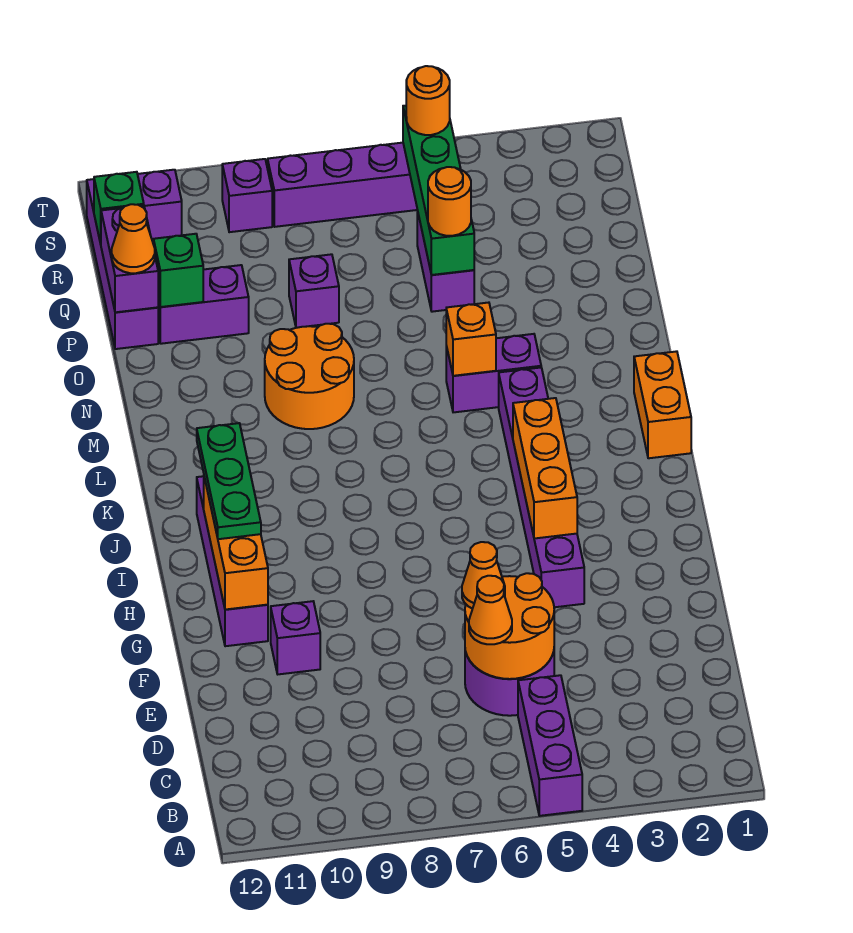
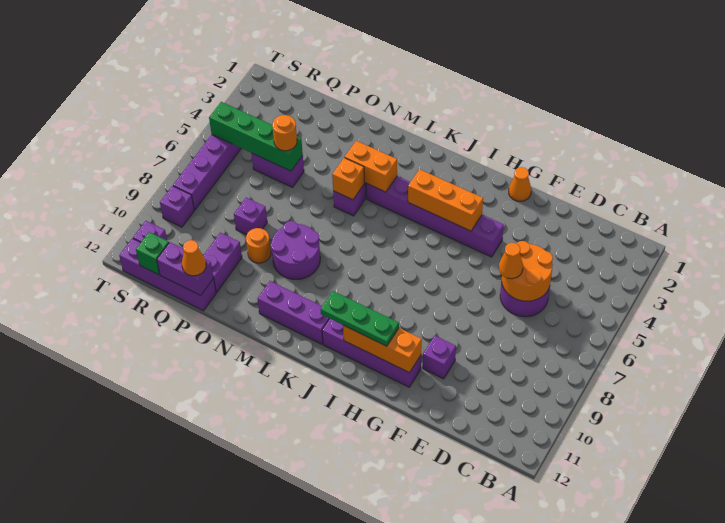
purple 1x3 brick [518,675,582,816] -> purple 1x3 brick moved to [258,281,330,344]
orange 1x1 cone [469,576,512,644] -> orange 1x1 cone moved to [509,167,531,201]
orange 1x2 brick [634,351,691,458] -> orange 1x2 brick moved to [345,141,397,192]
orange 2x2 round brick [265,324,354,429] -> purple 2x2 round brick [271,221,320,279]
green 1x1 brick [154,234,203,307] -> none
orange 1x1 round brick [406,66,450,135] -> orange 1x1 round brick moved to [246,228,271,263]

